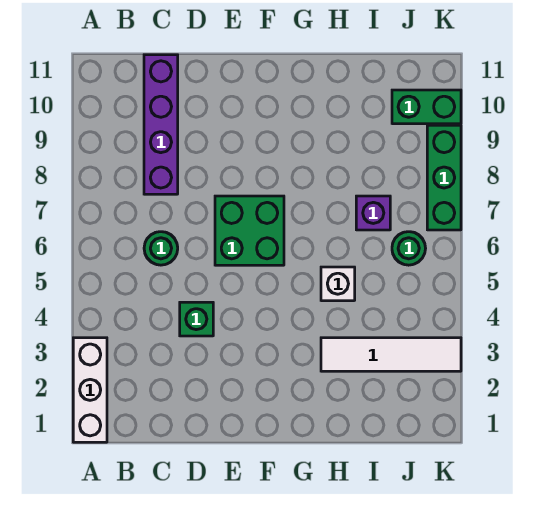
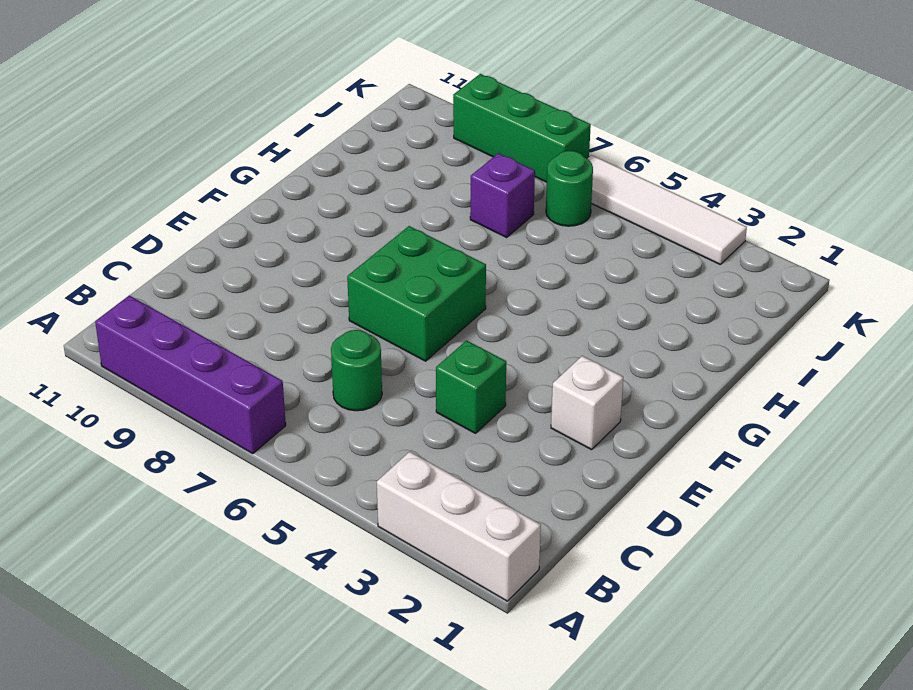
purple 1x4 brick [144,55,178,194] -> purple 1x4 brick moved to [95,295,286,453]
white 1x4 tile [321,338,461,371] -> white 1x4 tile turned to [587,155,747,264]
white 1x1 brick [321,267,355,301] -> white 1x1 brick moved to [551,356,623,450]
green 1x2 brick [392,90,461,124] -> none

